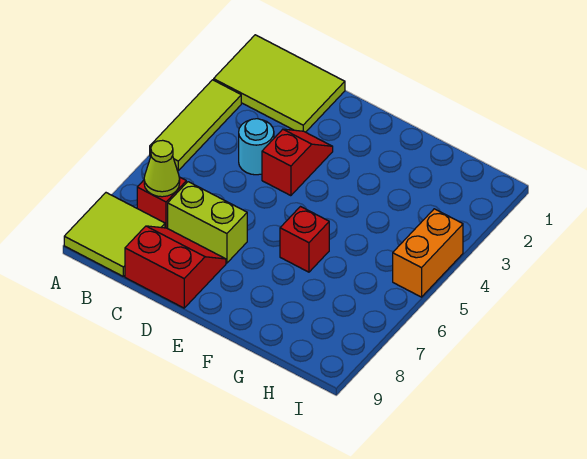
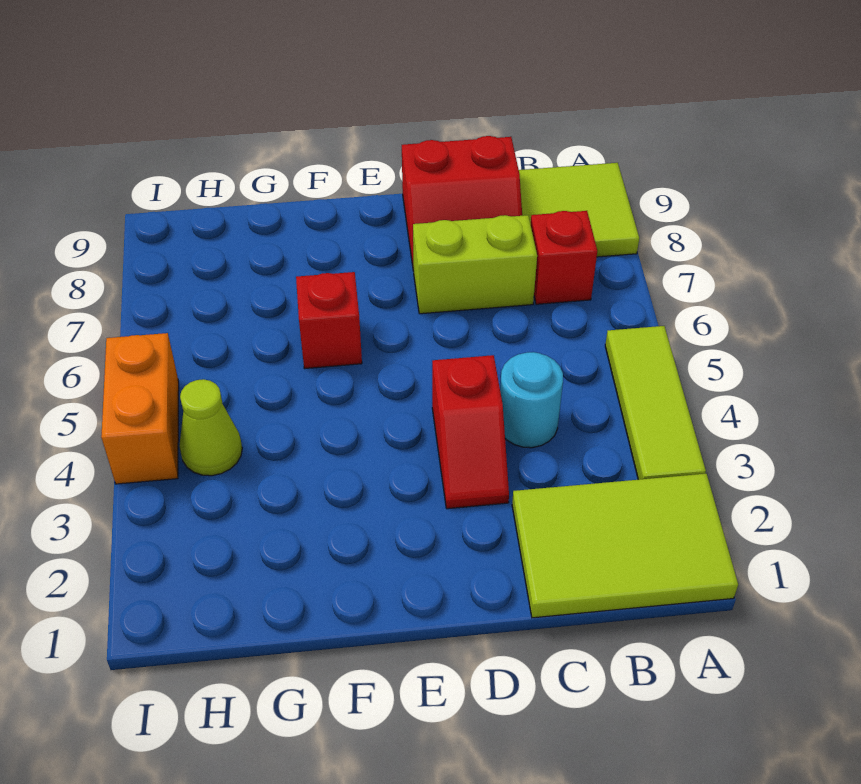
lime 1x1 cone [144,140,180,197] -> lime 1x1 cone moved to [179,379,242,476]

